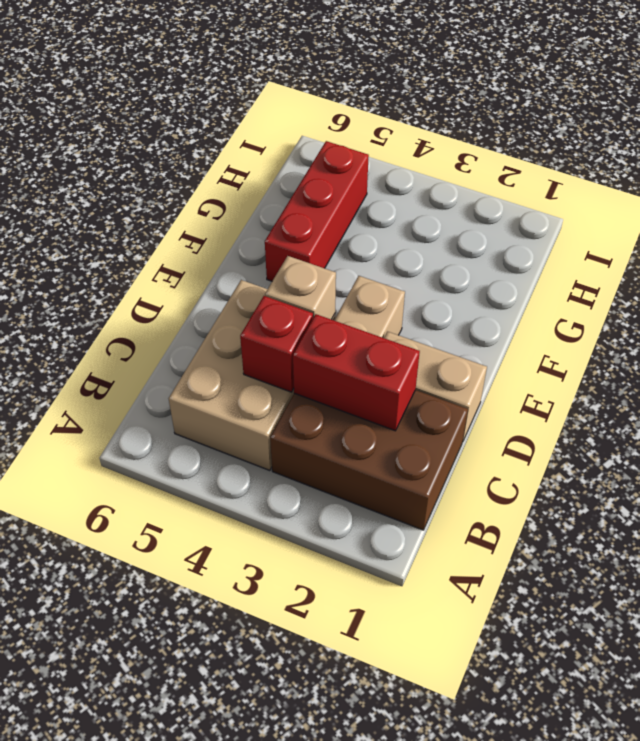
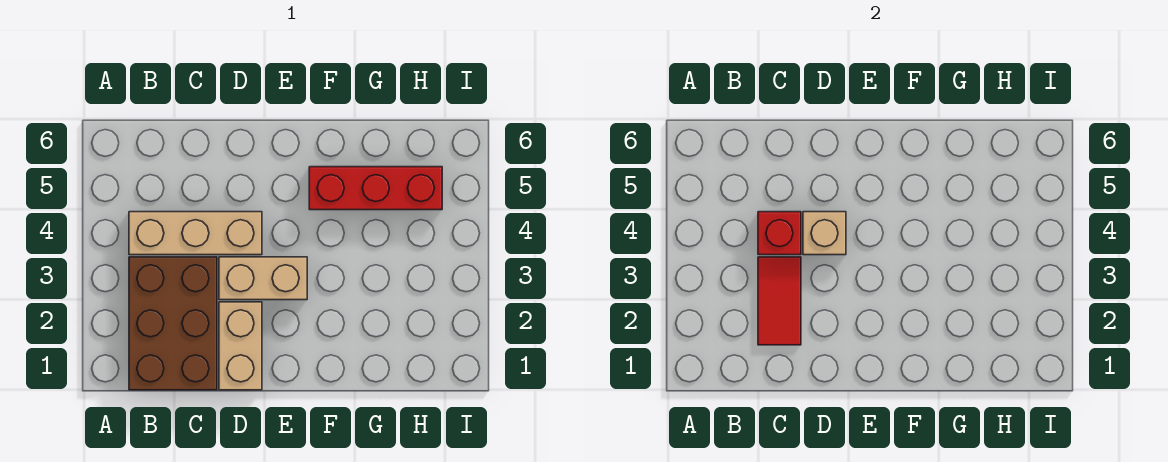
tan 2x3 brick [169,280,335,471] -> tan 1x3 brick [129,212,262,255]
red 1x2 brick [293,314,420,431] -> red 1x2 tile [758,257,801,345]

